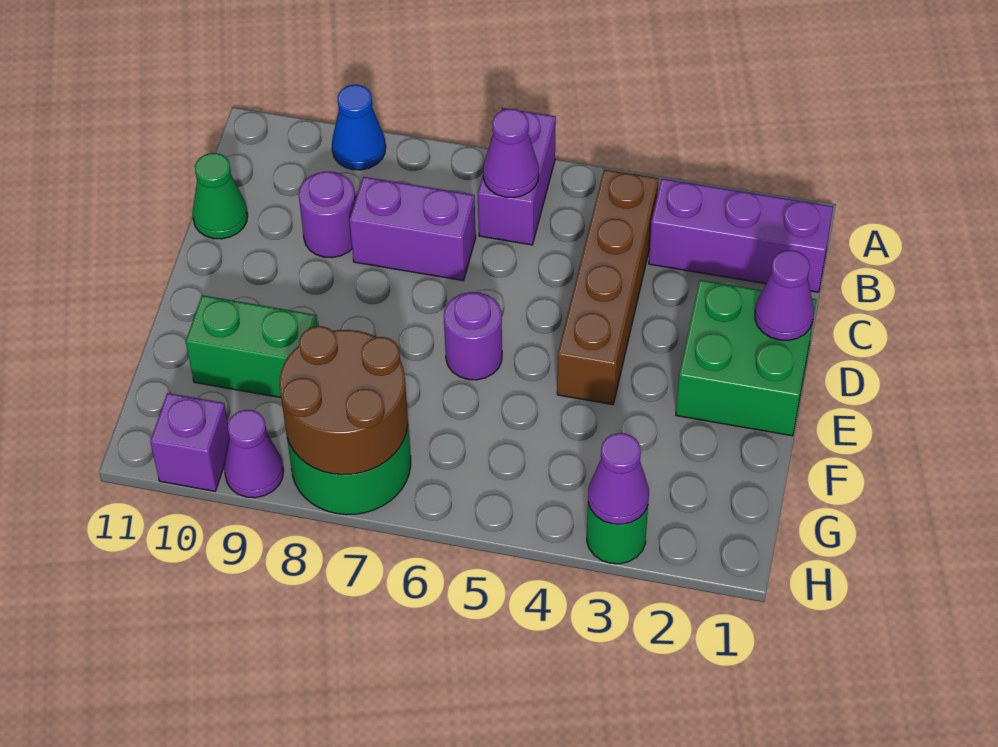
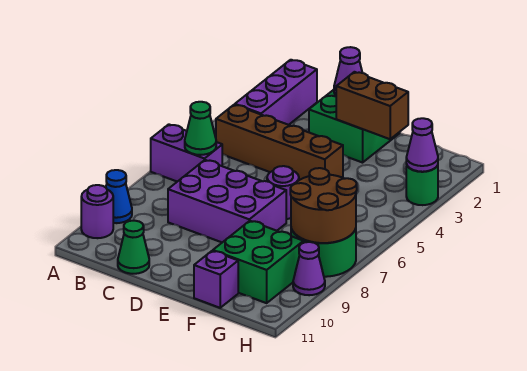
purple 1x1 cone [483,109,539,198] -> green 1x1 cone [185,102,216,155]
purple 1x2 brick [350,177,476,280] -> purple 2x3 brick [168,160,286,242]
purple 1x1 round brick [299,172,355,258] -> purple 1x1 round brick moved to [81,185,113,238]
none -> brown 1x2 brick [336,72,408,139]
green 1x2 brick [186,295,317,398] -> green 2x2 brick [213,221,304,303]
purple 1x1 brick [150,393,230,491] -> purple 1x1 brick moved to [194,251,238,308]

